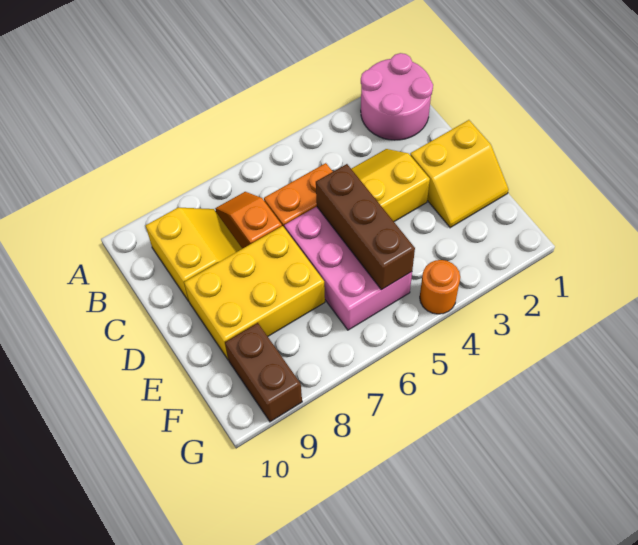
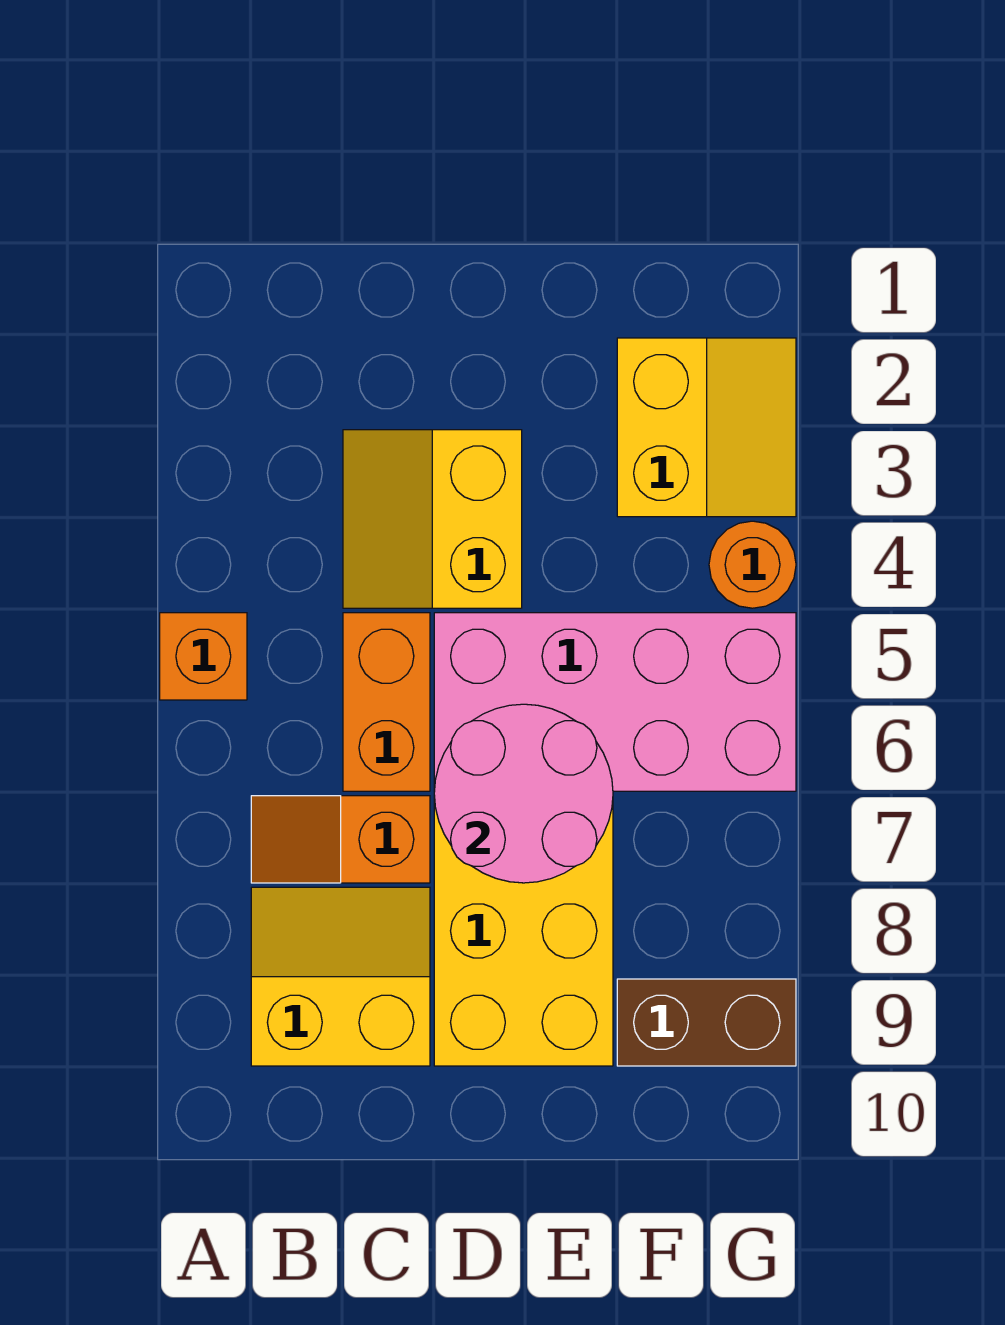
pink 2x2 round brick [361,53,433,140] -> pink 2x2 round brick moved to [434,704,613,883]
none -> orange 1x1 brick [160,613,247,700]
yellow 2x2 slope [410,120,509,228] -> yellow 2x2 slope moved to [617,338,796,517]
pink 2x3 brick [284,207,412,330] -> pink 2x4 brick [434,613,796,791]
brown 1x3 brick [316,164,415,290] -> none

